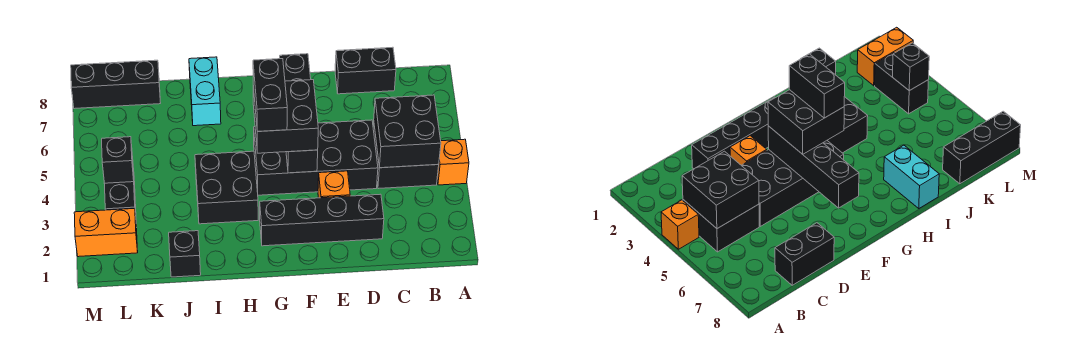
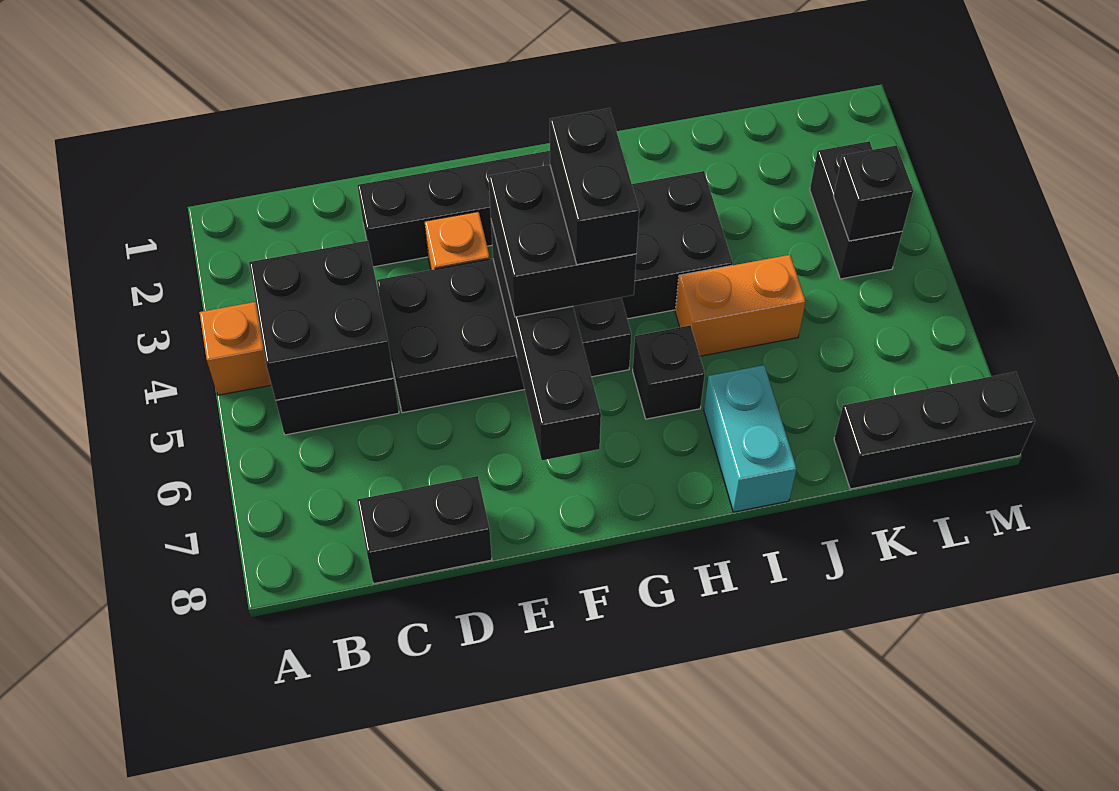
black 1x1 brick [169,231,201,277] -> black 1x1 brick moved to [633,326,705,419]
orange 1x2 brick [74,208,138,257] -> orange 1x2 brick moved to [675,255,806,356]

